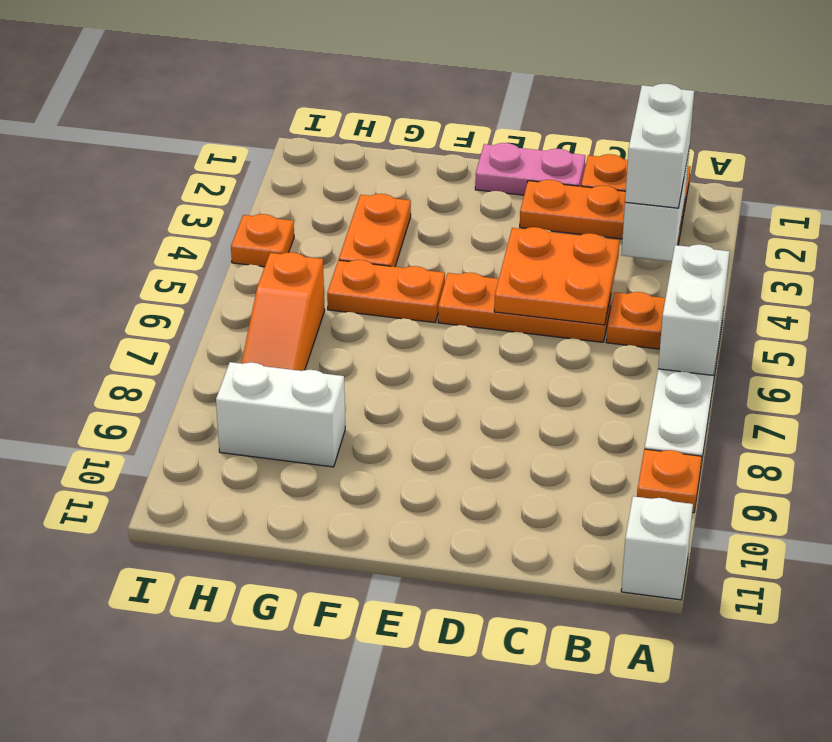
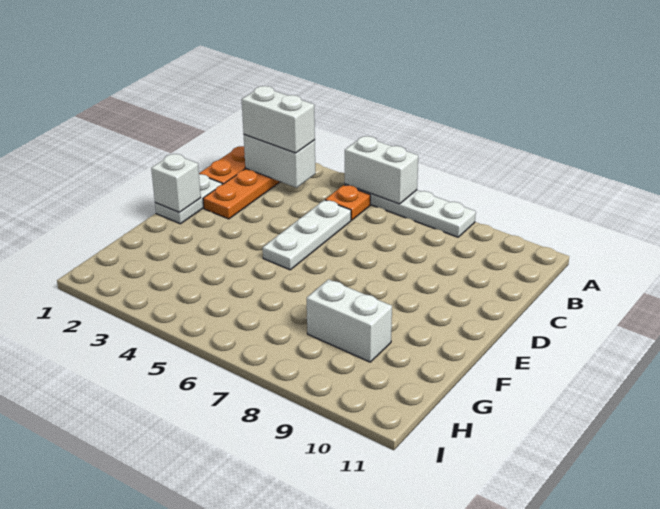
orange 1x1 plate [637,449,702,513] -> none
white 1x1 brick [621,496,693,600] -> white 1x1 brick moved to [151,154,201,212]
orange 2x2 plate [494,227,619,325] -> none
orange 1x3 plate [438,273,611,342] -> white 1x3 plate [263,200,351,270]
pink 1x2 plate [475,143,585,195] -> white 1x2 plate [155,174,222,224]
orange 1x2 plate [327,260,445,323] -> none
orange 1x2 plate [339,194,411,267] -> none
white 1x2 brick [216,362,345,467] -> white 1x2 brick turned to [307,279,392,362]
orange 1x3 slope [241,252,325,371] -> none
orange 1x1 plate [231,214,294,267] -> none

